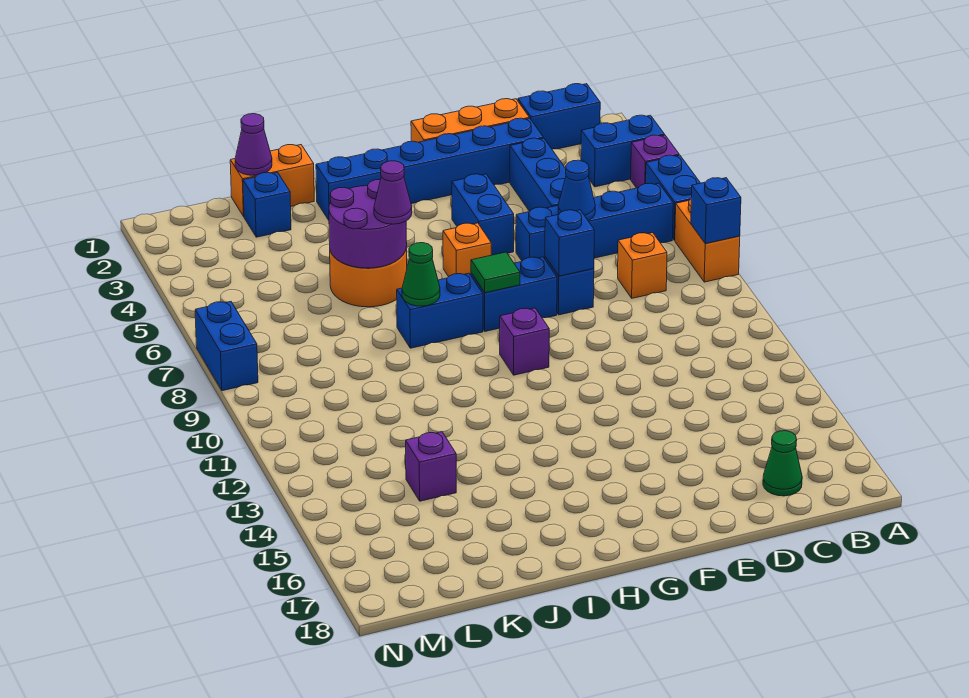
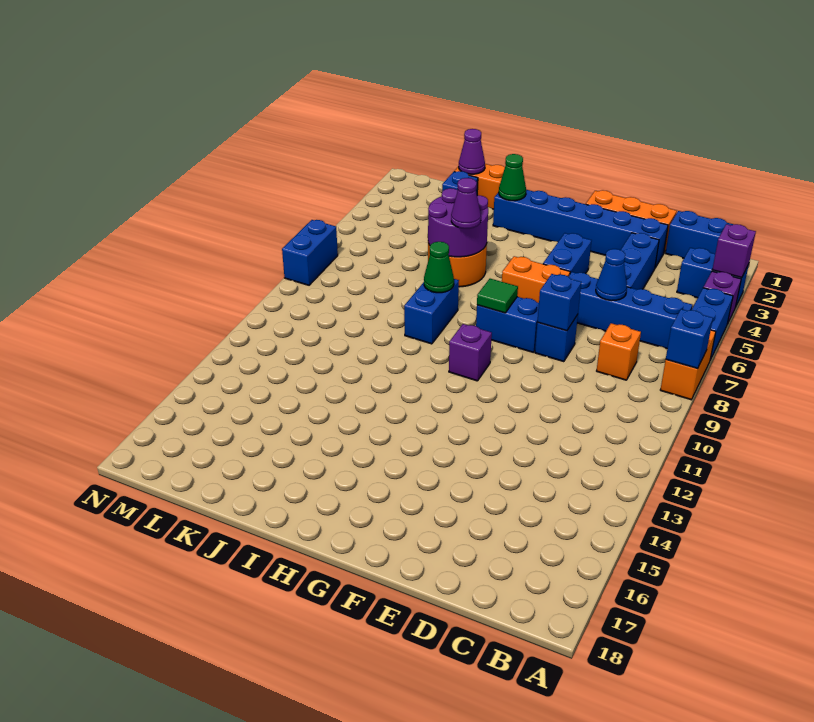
green 1x1 cone [763,431,802,496] -> green 1x1 cone moved to [499,154,526,201]
orange 1x1 brick [443,223,491,277] -> orange 1x2 brick [502,256,570,303]
blue 1x2 brick [397,273,483,348] -> blue 1x2 brick turned to [404,279,459,344]
purple 1x1 brick [406,432,456,501] -> purple 1x1 brick moved to [712,224,756,278]

